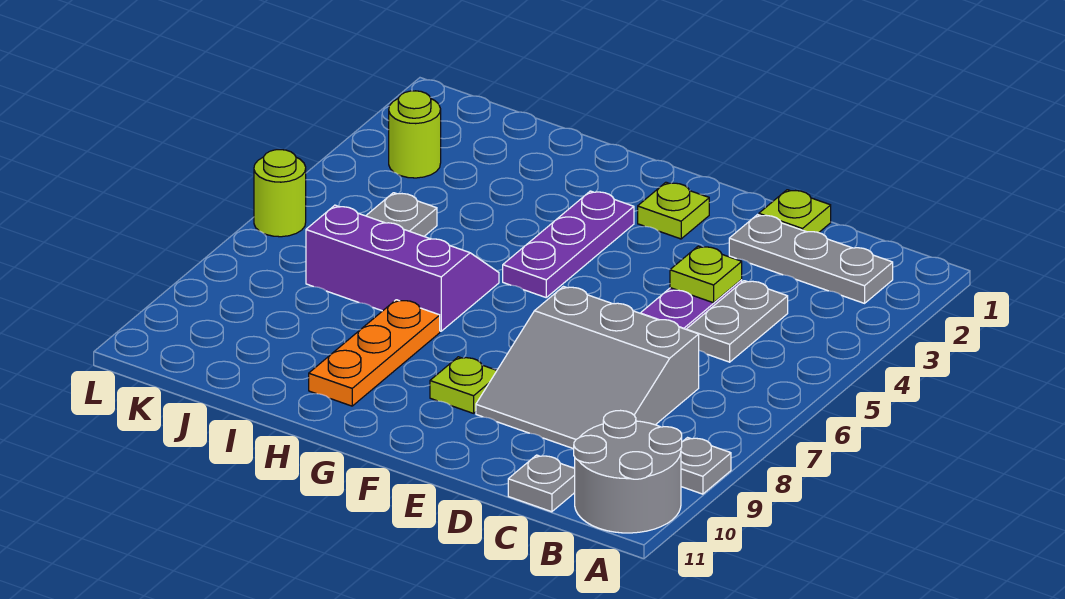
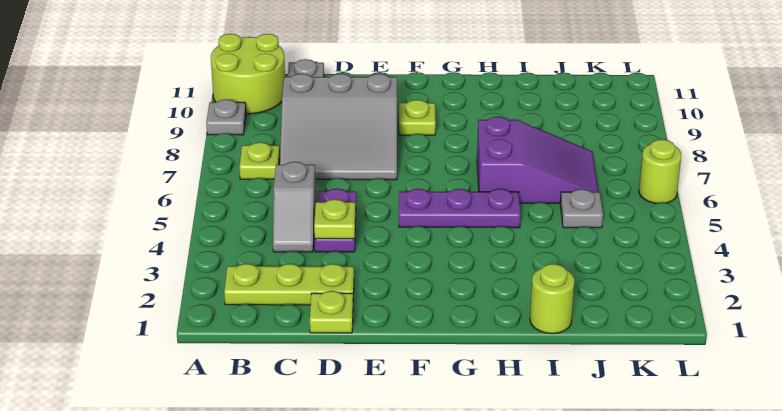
grey 2x2 round brick [574,411,682,533] -> lime 2x2 round brick [211,34,285,114]
grey 1x3 plate [729,215,893,303] -> lime 1x3 plate [224,264,354,305]
grey 1x2 plate [686,281,788,362] -> grey 1x2 slope [273,162,316,252]
grey 3x3 slope [476,287,699,449] -> grey 3x3 slope turned to [280,74,397,180]
lime 1x1 plate [638,182,709,239] -> lime 1x1 plate moved to [239,142,280,179]
purple 1x3 plate [503,191,634,297] -> purple 1x3 plate turned to [399,189,521,228]
purple 2x3 slope [306,205,499,331] -> purple 2x3 slope turned to [477,117,598,203]
orange 1x3 plate [309,300,440,406] -> none
lime 1x1 round brick [389,91,441,178] -> lime 1x1 round brick moved to [530,264,575,334]

